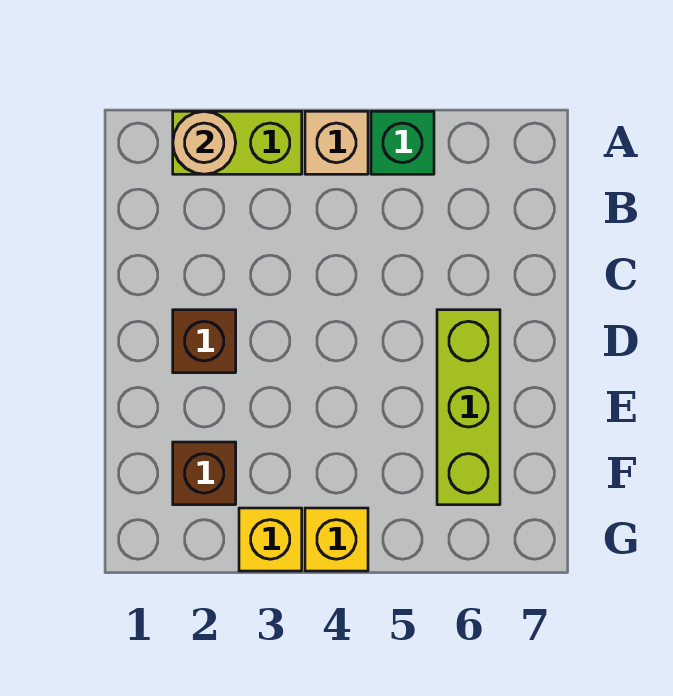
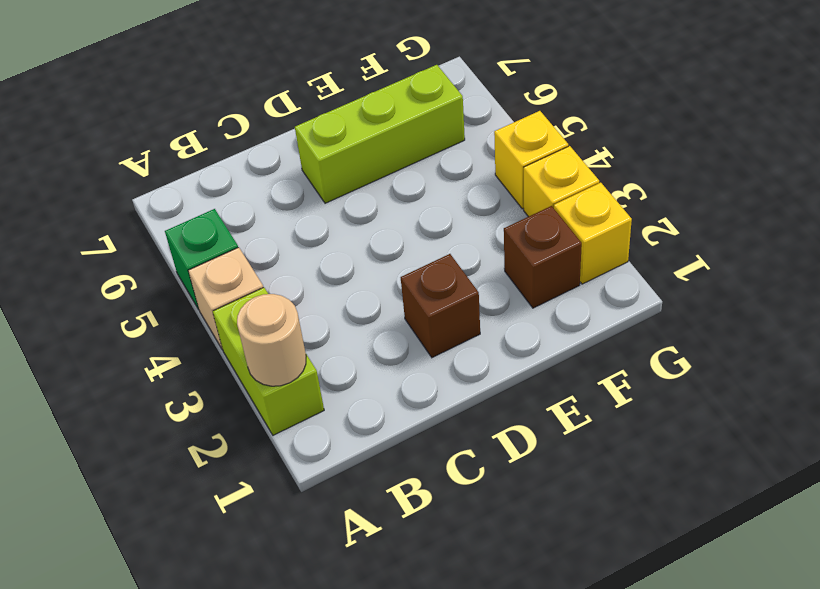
none -> yellow 1x1 brick [554,183,632,284]

